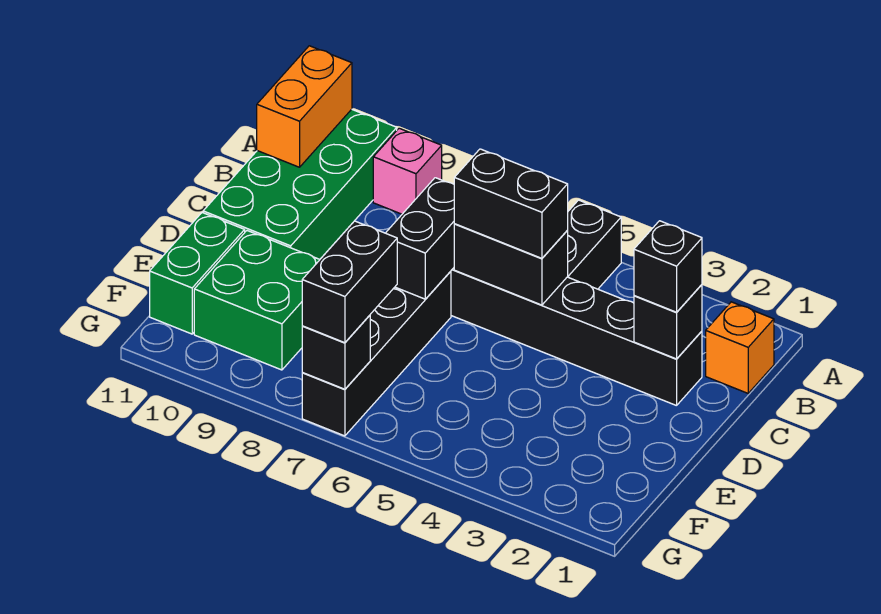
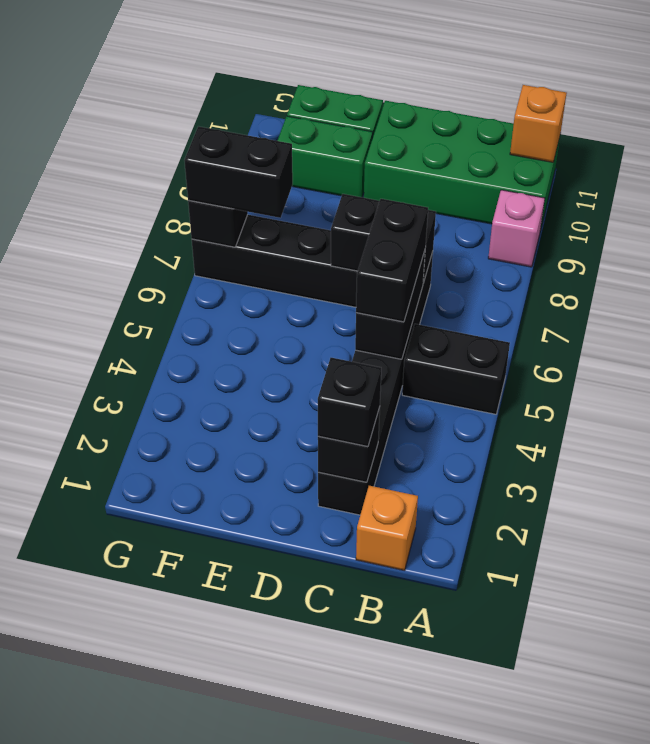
orange 1x2 brick [257,46,352,167] -> orange 1x1 brick [510,85,567,162]
green 2x2 brick [194,231,320,370] -> green 1x2 brick [277,116,373,197]

